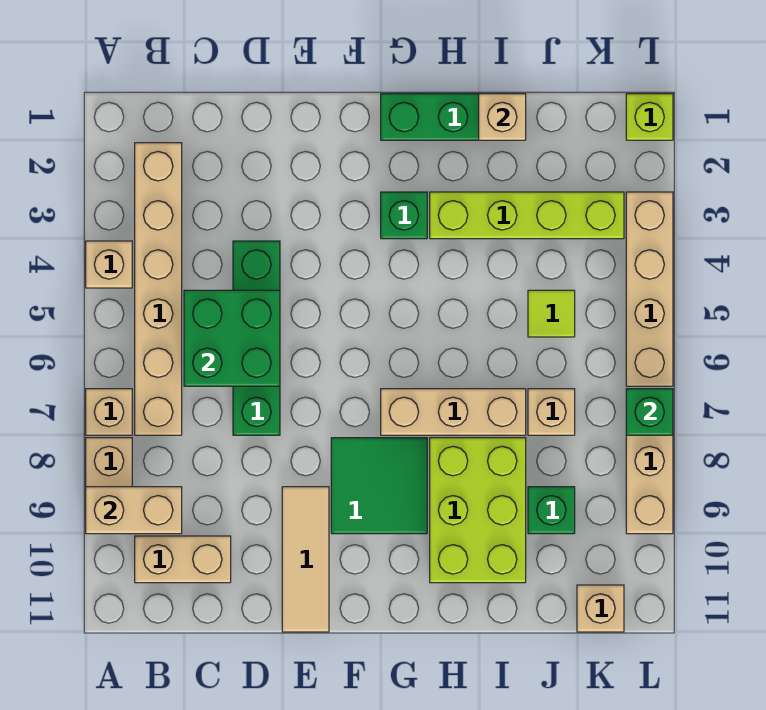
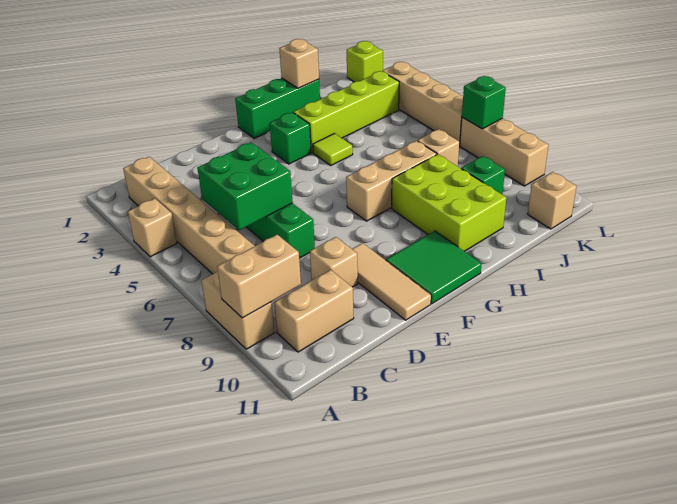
tan 1x1 brick [86,389,132,435] -> tan 1x1 brick moved to [310,237,358,287]
green 2x2 tile [331,438,427,534] -> green 2x2 tile moved to [386,231,482,304]
lime 1x1 tile [528,290,575,337] -> lime 1x1 tile moved to [313,134,353,165]

